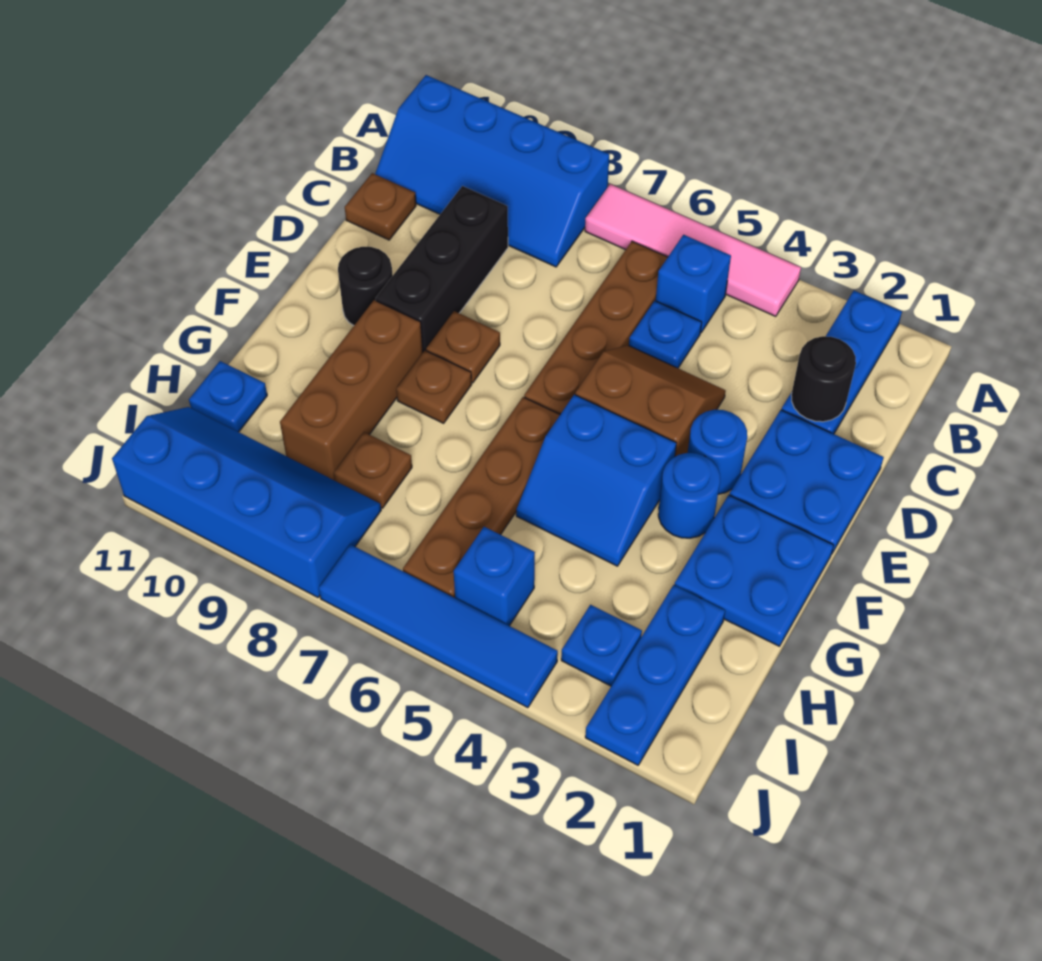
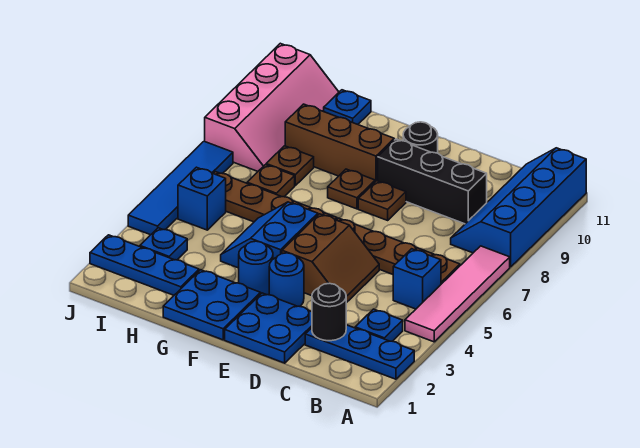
blue 1x1 plate [629,301,702,368] -> blue 1x1 plate moved to [355,309,403,341]
brown 1x1 plate [345,173,416,240] -> brown 1x1 plate moved to [247,165,295,197]
blue 2x4 slope [112,407,381,597] -> pink 2x4 slope [205,43,339,171]

